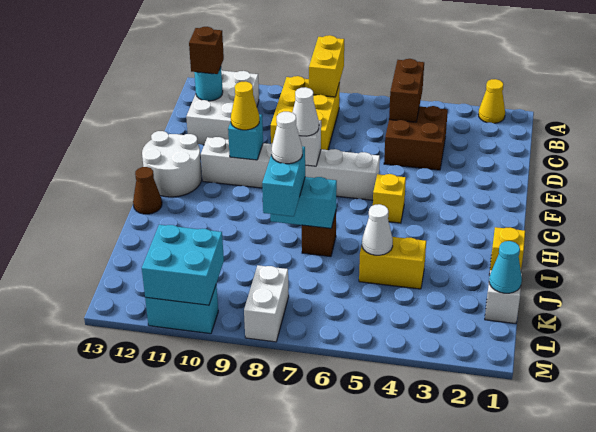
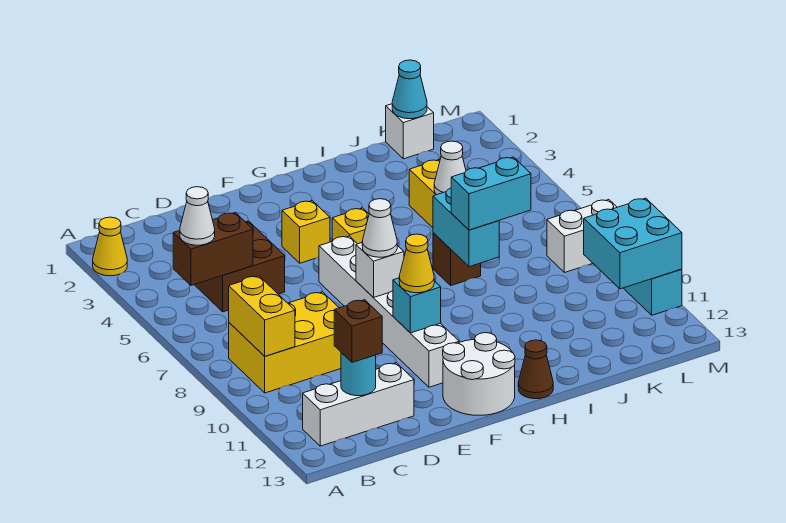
yellow 1x2 brick [309,35,344,97] -> yellow 1x2 brick turned to [229,276,295,356]
white 2x3 brick [186,70,259,145] -> white 1x3 brick [303,363,414,446]
yellow 1x1 brick [490,227,525,270] -> yellow 1x1 brick moved to [282,201,330,263]
white 1x1 cone [272,112,302,164] -> white 1x1 cone moved to [180,187,215,245]

